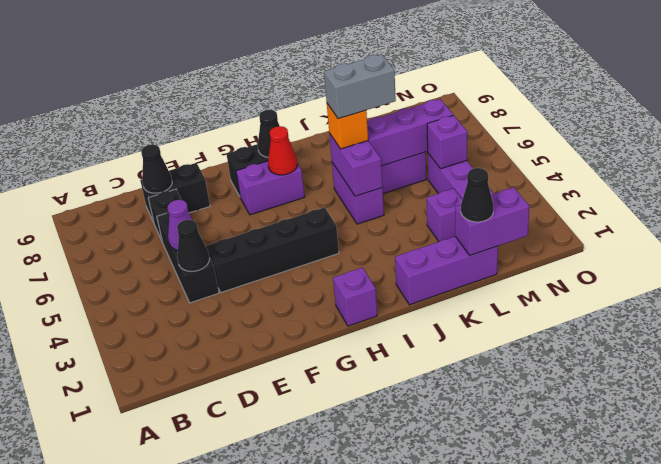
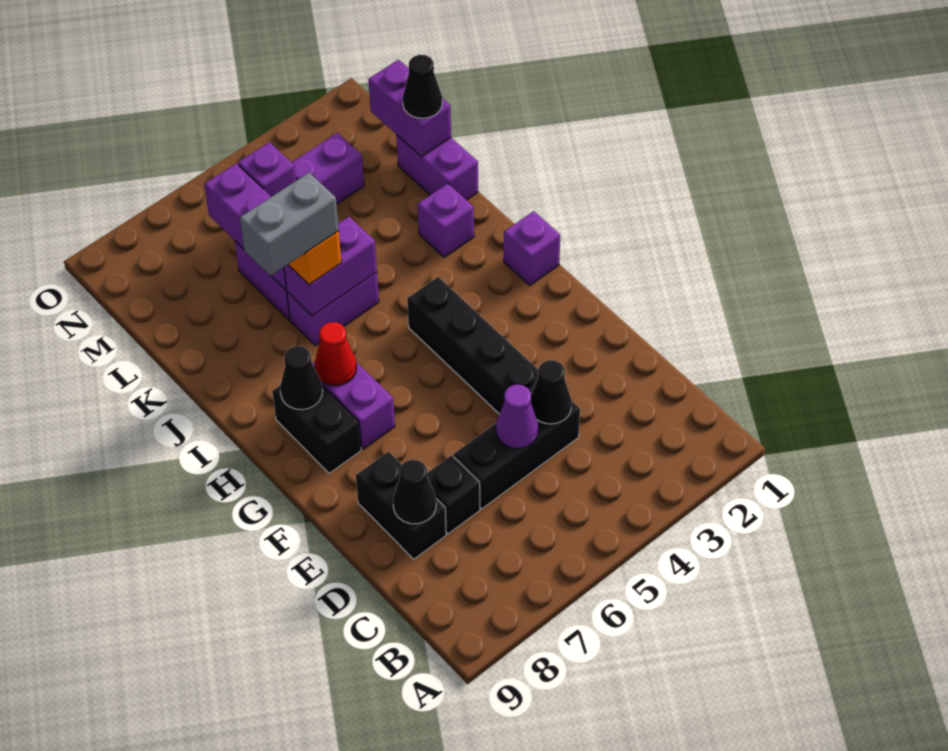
purple 1x3 brick [395,237,498,305] -> purple 1x2 brick [396,135,478,200]
grey 1x2 brick [324,54,396,119] -> grey 1x2 brick turned to [240,173,339,276]
purple 1x1 brick [427,189,462,242] -> purple 1x1 brick moved to [418,184,474,257]

